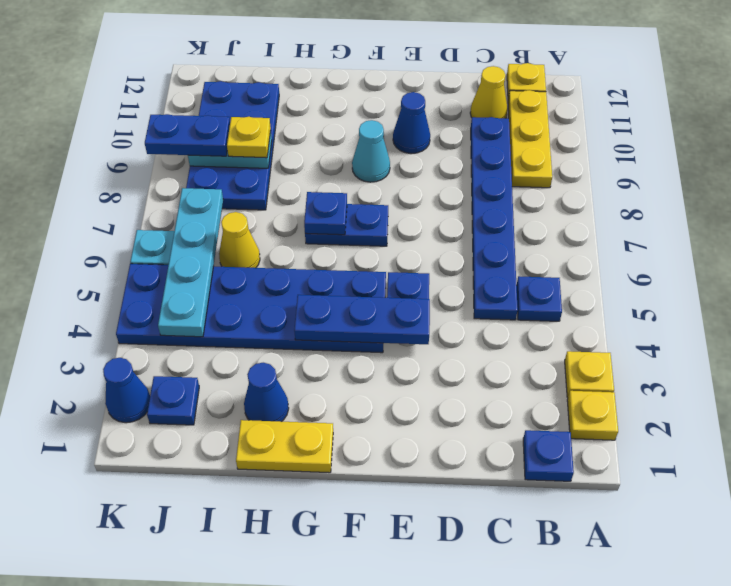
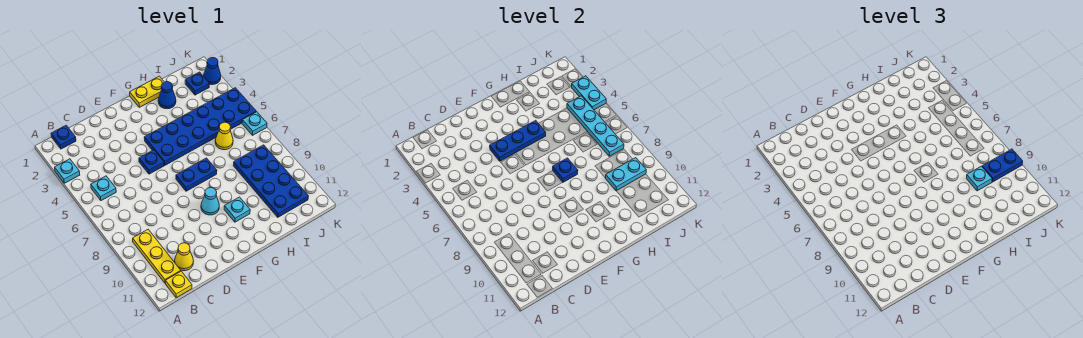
yellow 1x1 plate [567,391,618,440] -> none
yellow 1x1 plate [565,351,614,398] -> cyan 1x1 plate [55,159,80,183]
blue 1x1 plate [516,276,562,321] -> cyan 1x1 plate [91,176,116,201]
blue 1x6 plate [471,117,518,320] -> none
blue 1x1 cone [393,92,430,154] -> none
none -> cyan 1x1 plate [224,197,250,222]
yellow 1x1 plate [227,117,271,158] -> cyan 1x1 plate [966,166,992,191]
none -> cyan 1x2 plate [572,76,606,110]

